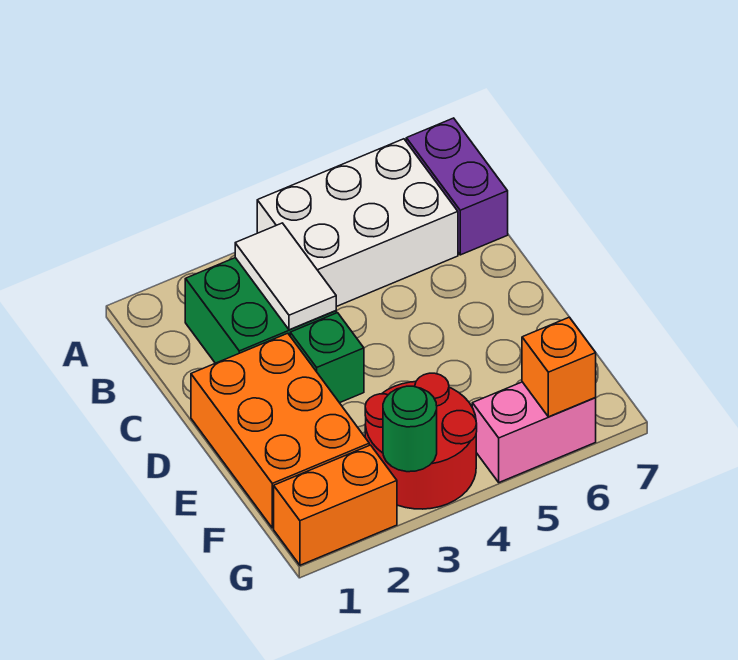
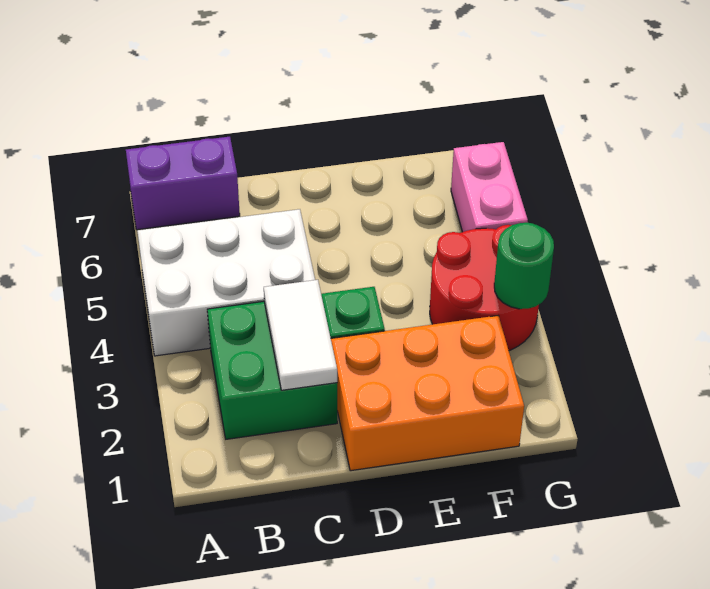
white 2x3 brick [257,139,458,307] -> white 2x3 brick turned to [137,209,315,356]
white 1x2 tile [235,223,336,330] -> white 1x2 tile turned to [264,280,337,390]
orange 1x2 brick [274,445,397,565] -> none
orange 1x1 brick [522,317,596,417] -> none

